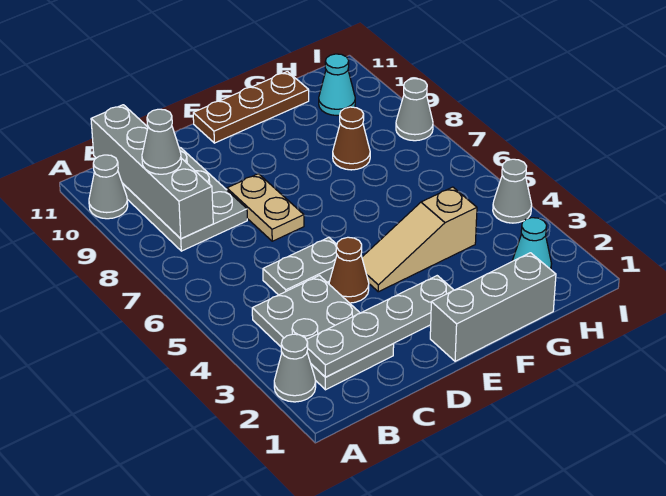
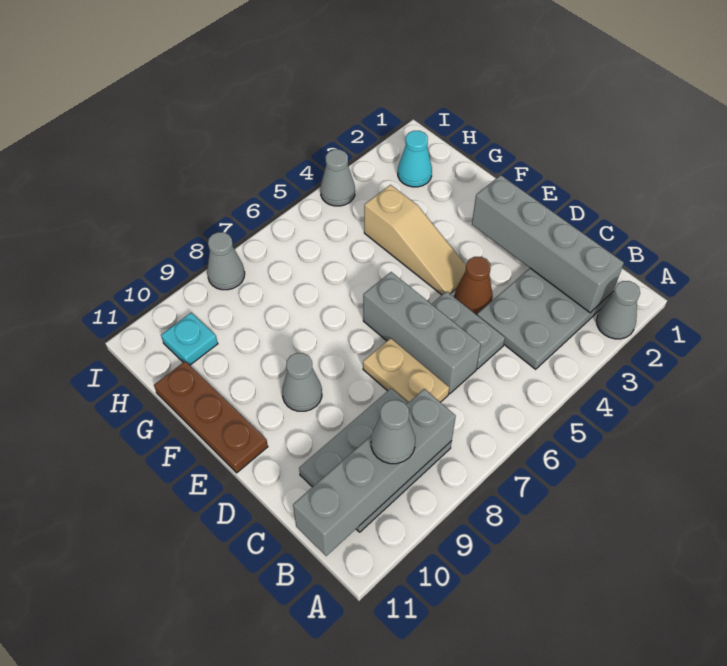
grey 1x1 cone [89,155,128,219] -> grey 1x1 cone moved to [282,353,322,411]
grey 1x4 plate [306,276,454,377] -> grey 1x4 brick [472,175,624,313]
tan 1x2 plate [227,174,304,241] -> tan 1x2 plate turned to [363,338,449,403]
grey 1x3 brick [430,253,556,361] -> grey 1x3 brick moved to [363,272,481,394]
brown 1x1 cone [333,107,370,170] -> none
cyan 1x1 cone [319,54,355,115] -> cyan 1x1 plate [161,313,218,365]

